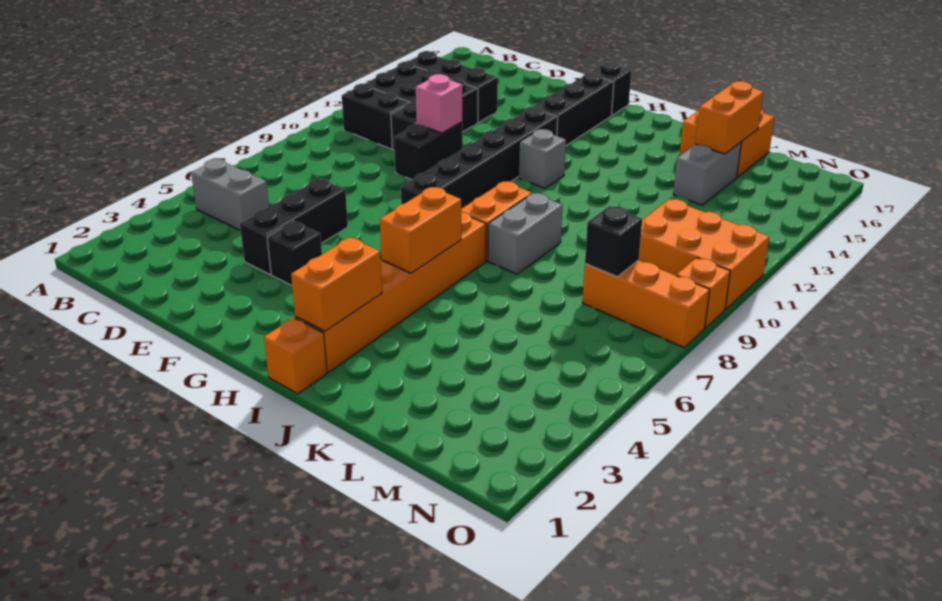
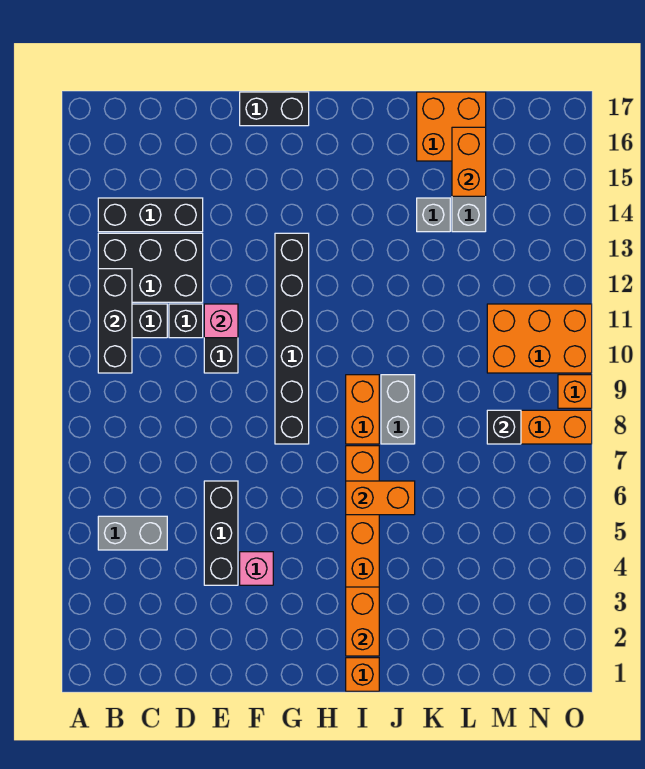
black 1x1 brick [267,221,322,285] -> pink 1x1 brick [240,552,273,585]
black 1x3 brick [533,72,614,145] -> black 1x3 brick moved to [98,269,132,373]
black 1x1 brick [591,61,631,115] -> black 1x2 brick [240,92,309,126]
grey 1x1 brick [519,129,566,188] -> grey 1x1 brick moved to [417,198,450,232]
orange 1x2 brick [380,187,462,273] -> orange 1x2 brick turned to [346,481,415,515]

